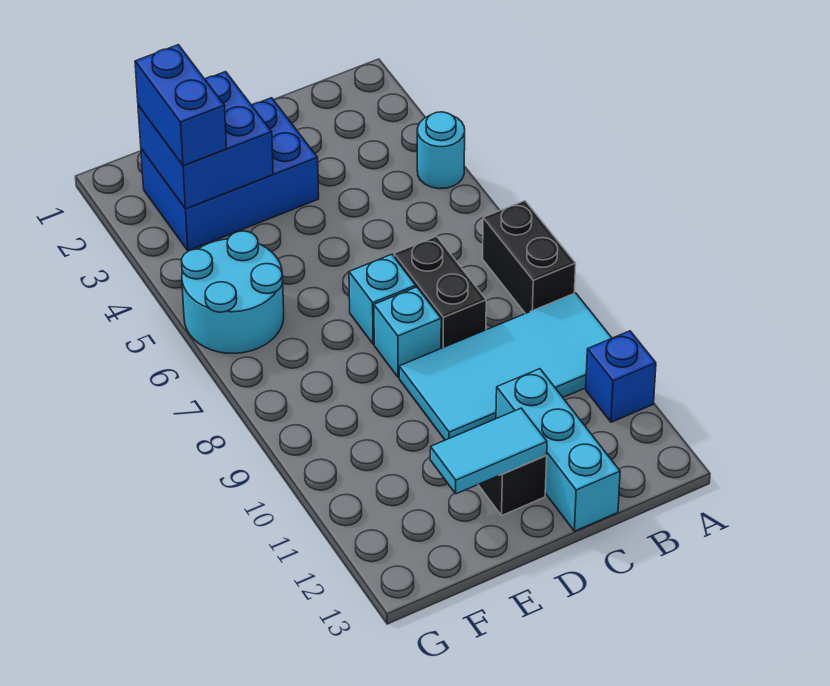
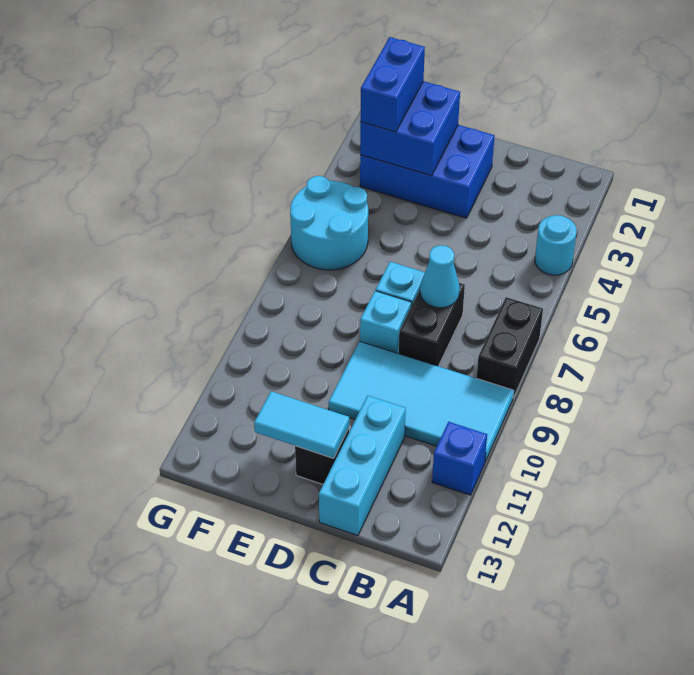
none -> cyan 1x1 cone [420,245,460,308]

